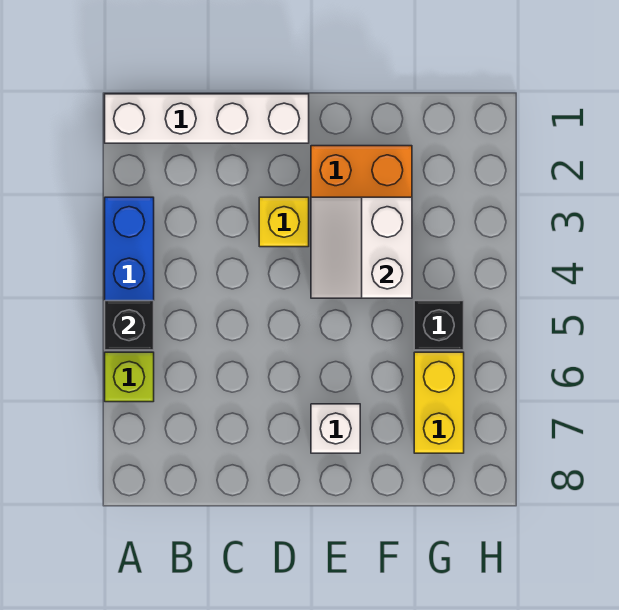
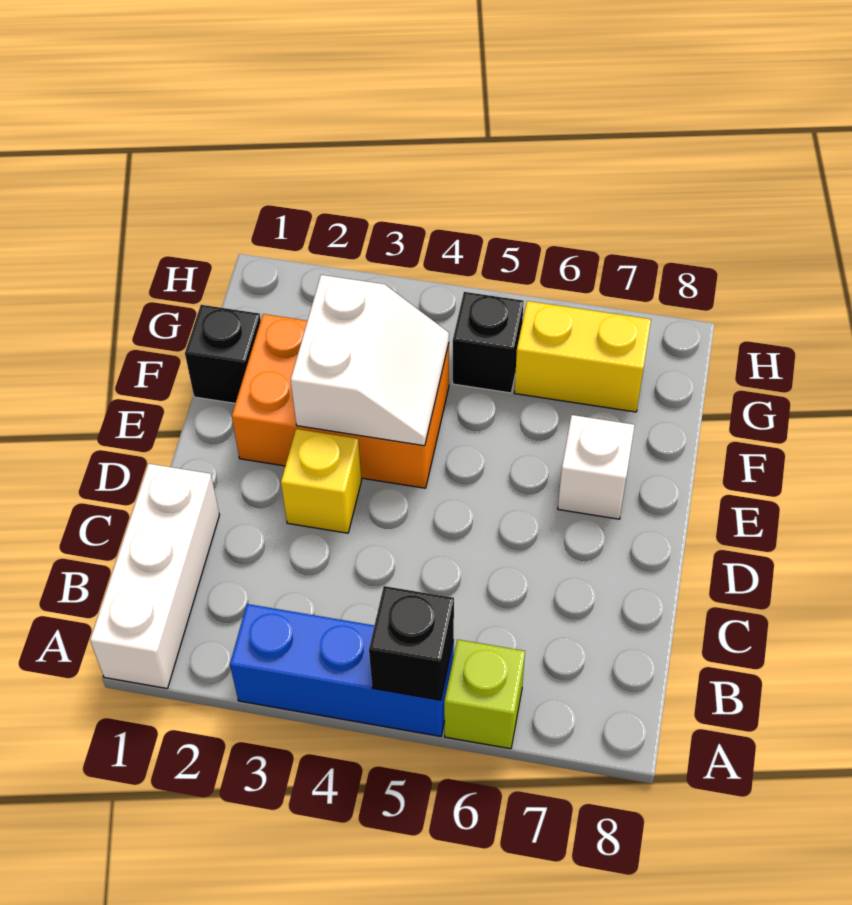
white 1x4 brick [105,94,309,143] -> white 1x3 brick [90,464,219,688]
white 2x2 slope [311,197,412,298] -> white 2x2 slope turned to [291,275,449,446]
none -> black 1x1 brick [185,305,261,403]

